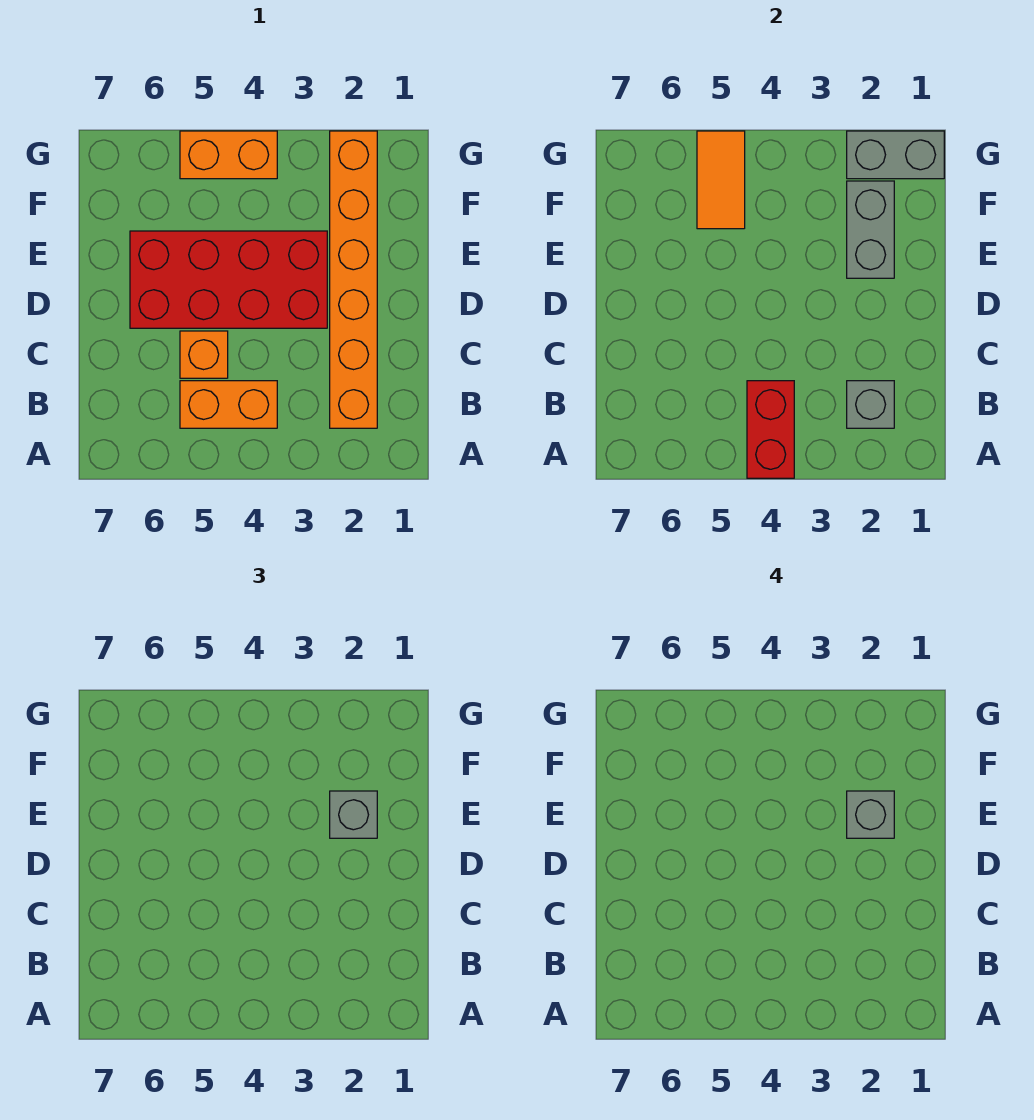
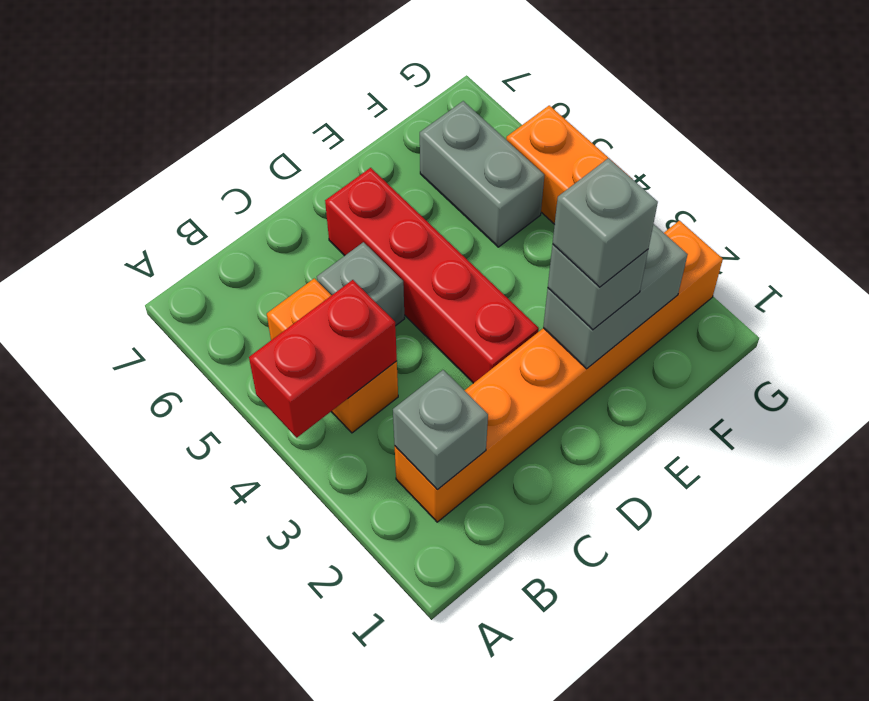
orange 1x1 brick [180,331,228,378] -> grey 1x1 brick [317,242,405,326]
red 2x4 brick [130,231,327,328] -> red 1x4 brick [325,168,539,383]
orange 1x2 tile [697,131,745,229] -> none
grey 1x2 brick [847,131,944,179] -> grey 1x2 brick moved to [420,101,544,247]

